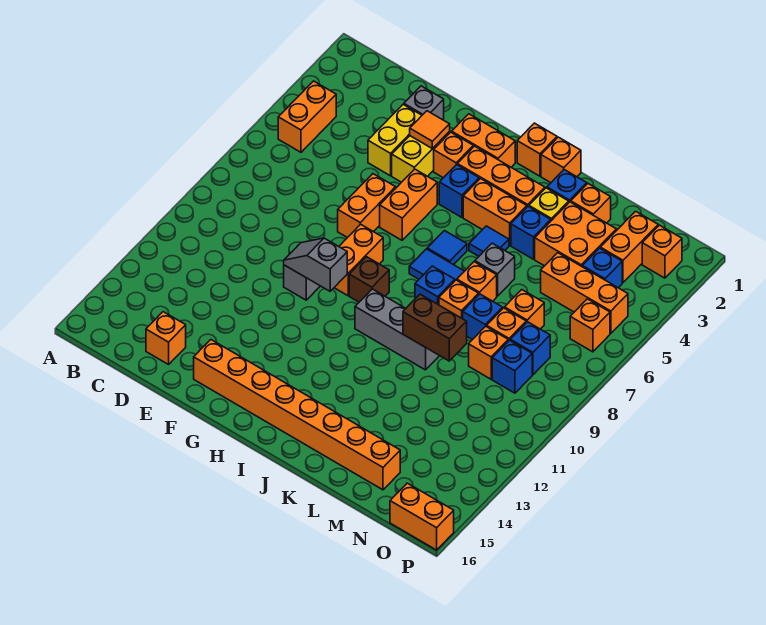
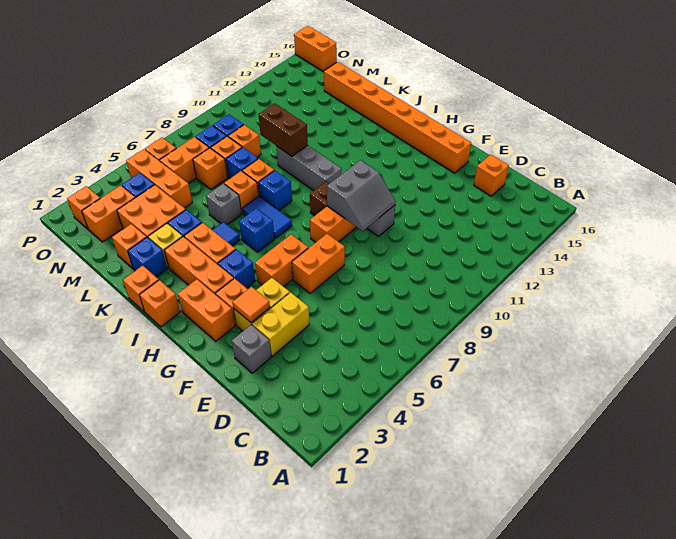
orange 1x2 brick [278,81,336,152] -> orange 1x2 brick moved to [160,137,209,183]
grey 1x2 slope [284,238,347,291] -> grey 2x2 slope [327,160,396,231]
blue 1x1 tile [427,231,467,265] -> blue 1x1 brick [239,208,274,252]

